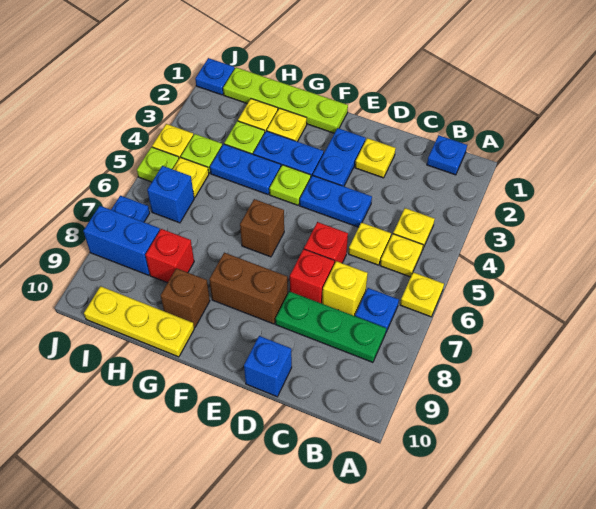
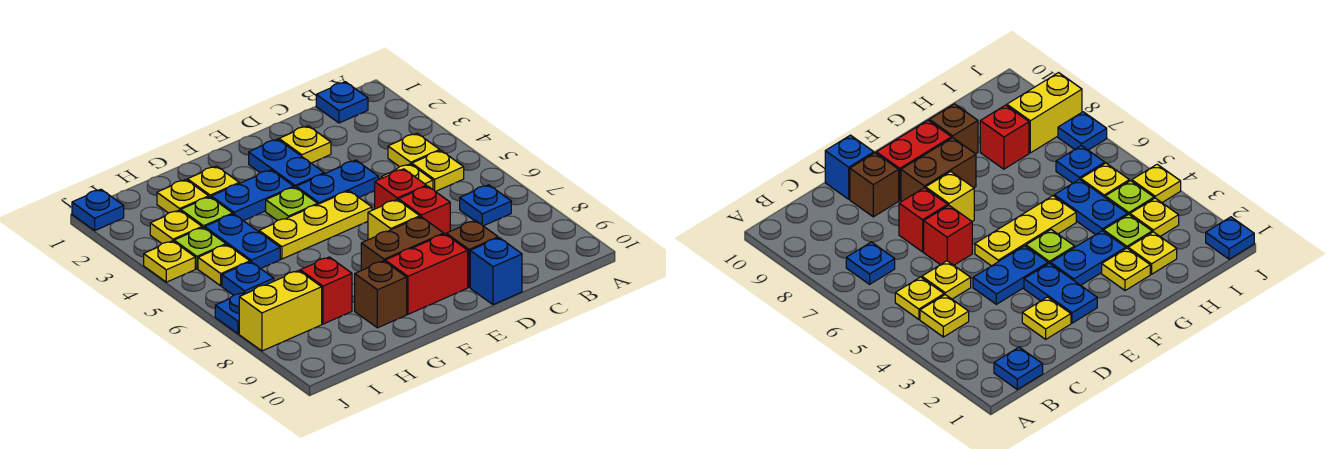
yellow 1x1 plate [400,272,444,317] -> yellow 1x1 plate moved to [150,210,202,243]
green 1x3 plate [276,291,386,362] -> none
yellow 1x1 brick [322,261,368,316] -> yellow 1x1 brick moved to [368,200,420,240]
none -> red 1x2 brick [385,234,468,314]
lime 1x4 plate [223,67,348,133] -> none
brown 1x1 brick [240,199,284,257] -> brown 1x1 brick moved to [446,220,498,287]
blue 1x2 plate [210,144,281,195] -> blue 1x2 plate turned to [205,214,280,269]
yellow 1x3 plate [84,286,194,357] -> yellow 1x3 plate moved to [259,191,372,259]
blue 1x1 brick [147,166,194,223] -> blue 1x1 plate [222,262,274,295]
blue 1x2 brick [83,206,160,275] -> yellow 1x2 brick [239,271,322,351]
lime 1x1 plate [137,147,179,182] -> none

